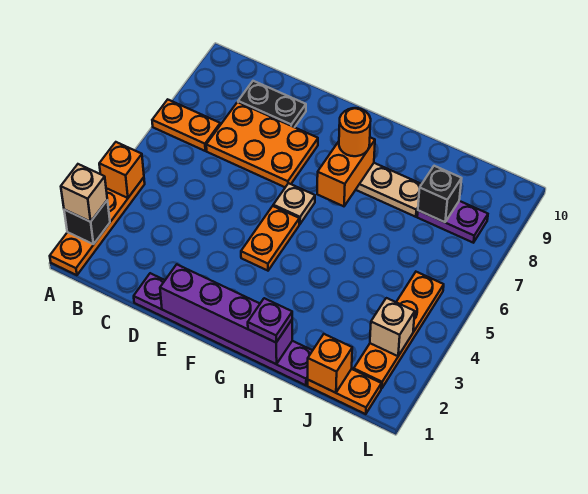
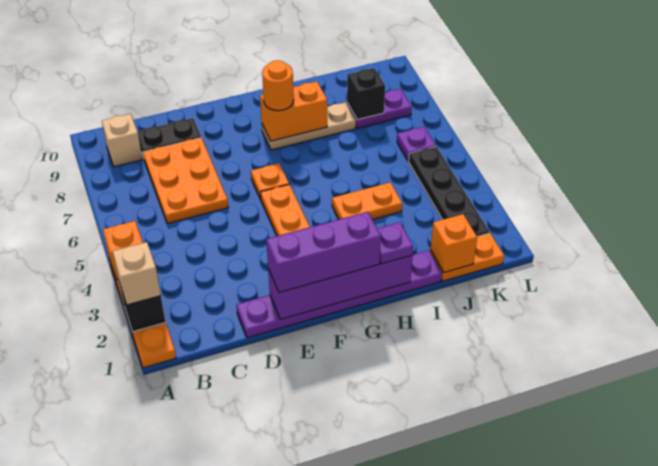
orange 1x2 plate [152,100,220,151] -> orange 1x2 plate moved to [332,182,402,220]
orange 2x3 plate [206,102,318,187] -> orange 2x3 plate turned to [143,138,228,223]
none -> purple 1x3 brick [266,212,381,292]
tan 1x1 plate [273,183,315,224] -> orange 1x1 plate [251,163,289,199]
orange 1x2 brick [317,138,375,206] -> orange 1x2 brick turned to [260,82,327,141]
orange 1x4 plate [354,272,444,389] -> black 1x4 plate [409,146,489,237]
tan 1x1 brick [370,298,415,356] -> tan 1x1 brick moved to [102,114,142,167]
none -> purple 1x1 plate [397,127,436,161]

